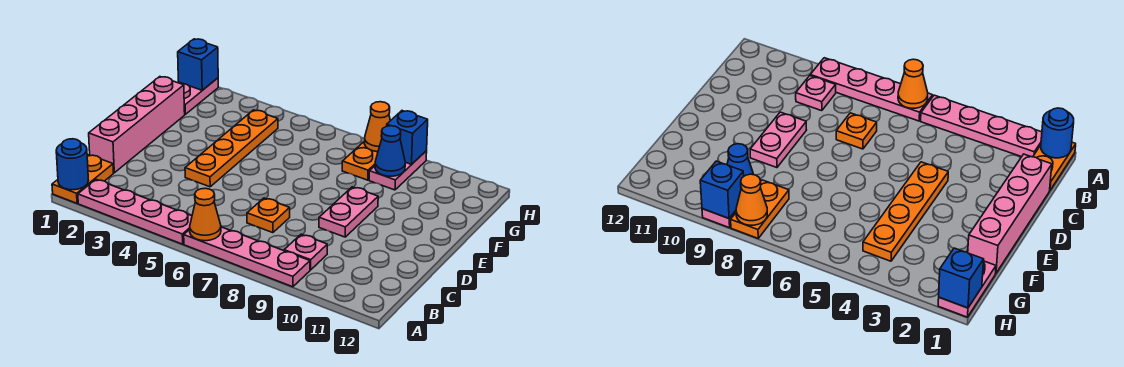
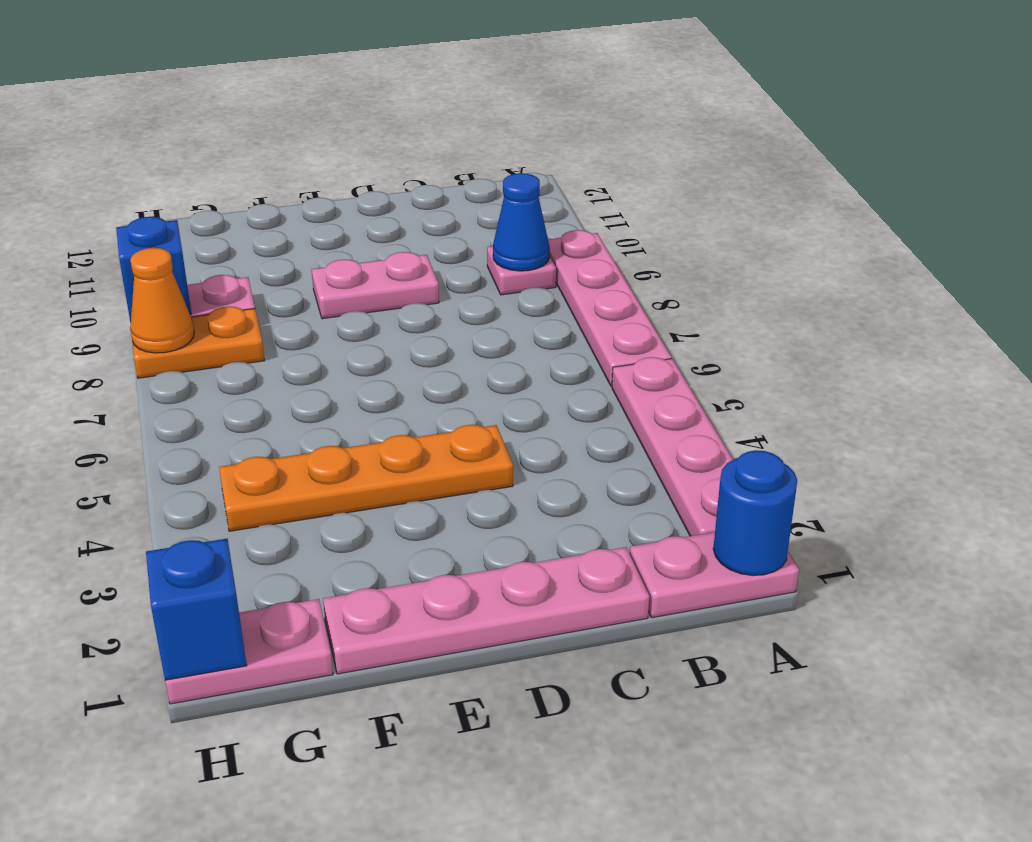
orange 1x2 plate [52,155,114,203] -> pink 1x2 plate [629,532,799,618]
orange 1x1 cone [190,188,221,241] -> none
pink 1x4 brick [89,77,185,173] -> pink 1x4 plate [323,547,649,674]
orange 1x1 plate [247,198,290,233] -> none
blue 1x1 cone [375,126,405,176] -> blue 1x1 cone moved to [493,173,550,271]

